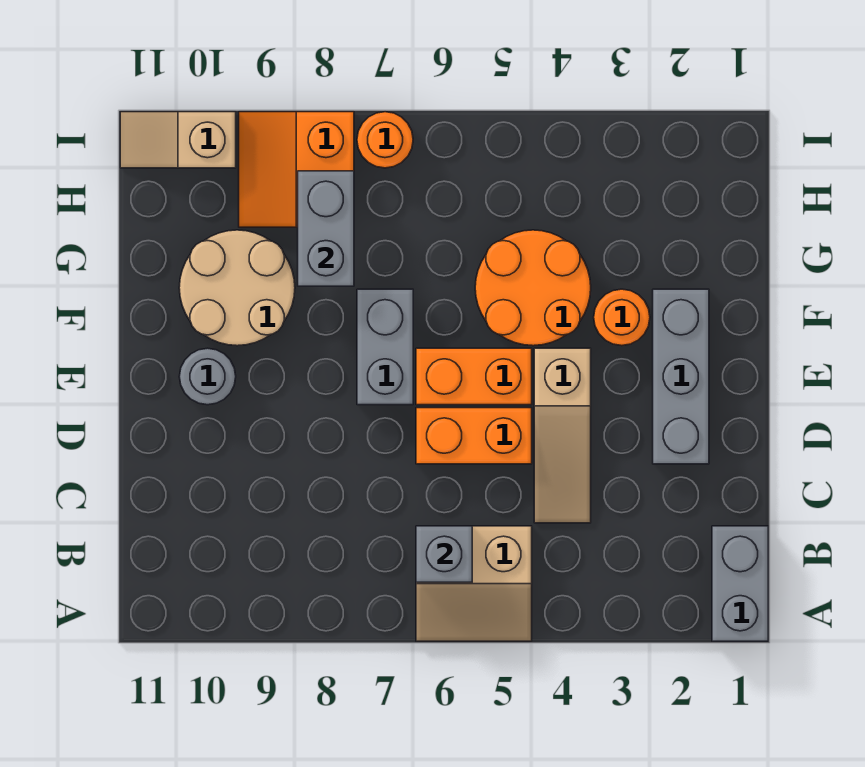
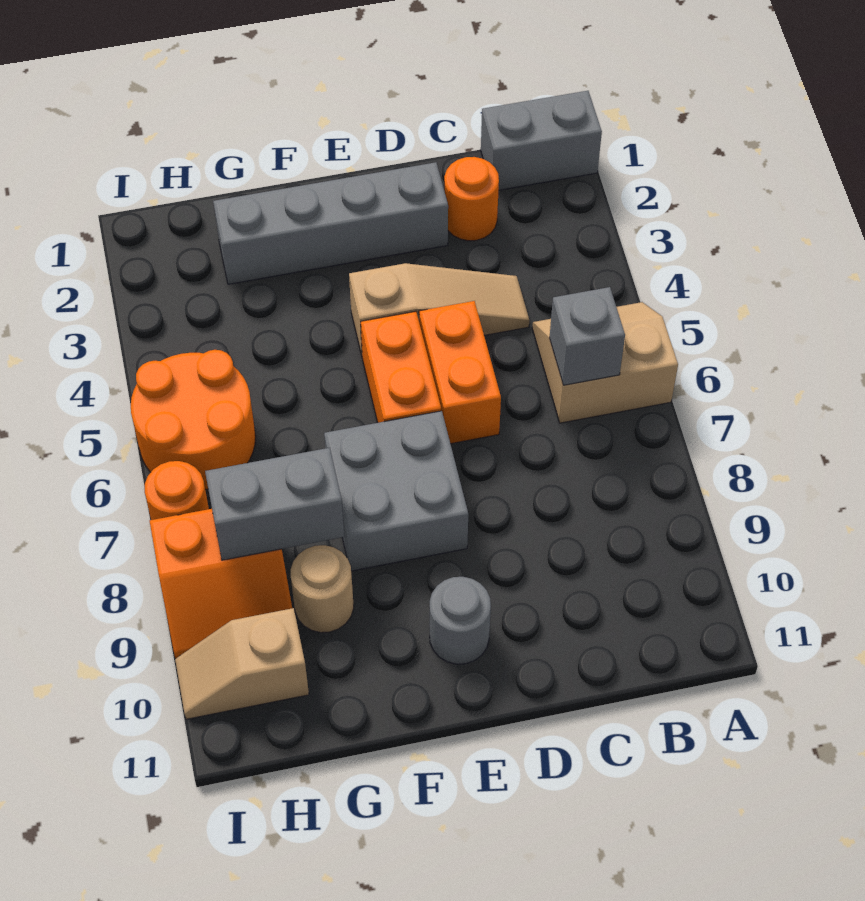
tan 2x2 slope [416,526,532,641] -> tan 2x2 slope turned to [532,302,678,423]
grey 1x3 brick [653,289,709,464] -> grey 1x4 brick [213,162,448,284]
grey 1x2 brick [357,289,413,405] -> grey 2x2 brick [324,411,468,571]
orange 1x1 round brick [594,289,650,346] -> orange 1x1 round brick moved to [444,157,499,241]
orange 2x2 round brick [475,230,591,346] -> orange 2x2 round brick moved to [131,350,256,490]
tan 2x2 round brick [179,230,295,346] -> tan 1x1 round brick [291,545,354,633]
tan 1x2 slope [120,112,236,168] -> tan 1x2 slope turned to [175,608,309,719]

